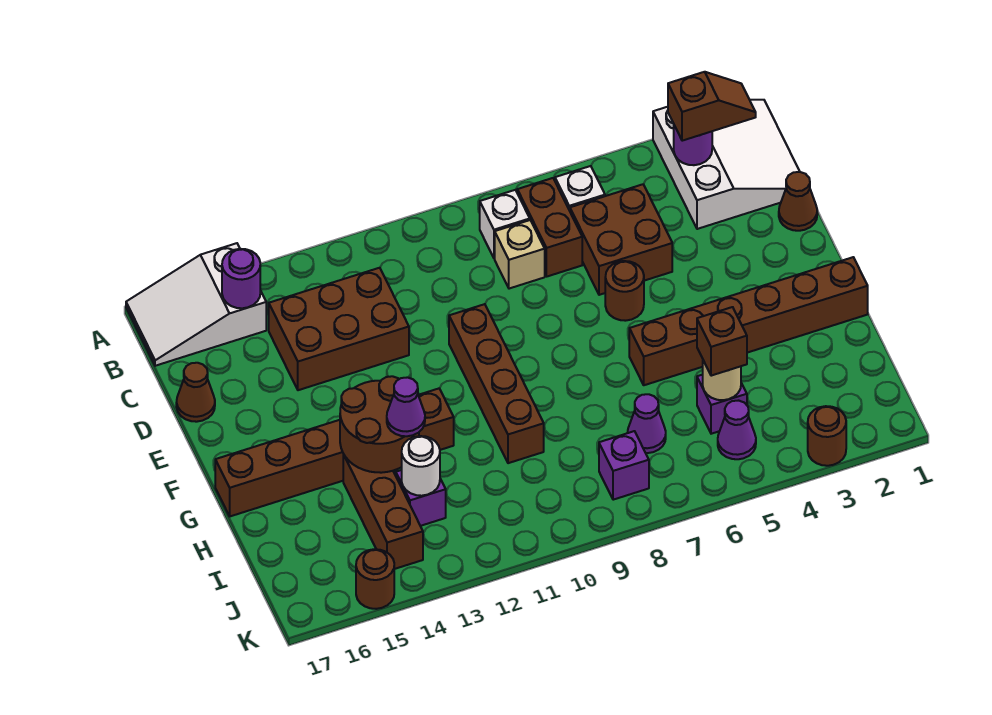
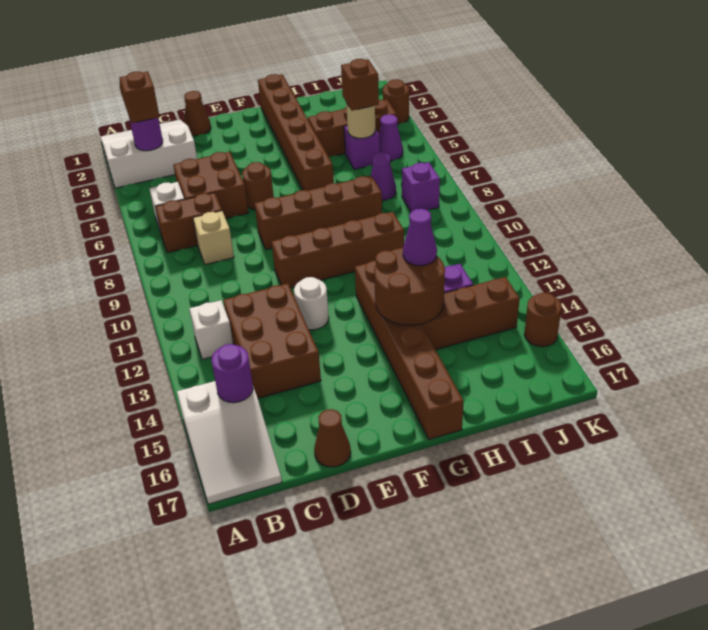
white 1x1 brick [480,190,530,258] -> white 1x1 brick moved to [189,300,233,359]
none -> brown 1x4 brick [254,176,382,250]
none -> brown 1x3 brick [308,99,397,157]
white 1x1 round brick [402,436,440,496] -> white 1x1 round brick moved to [294,277,329,330]

